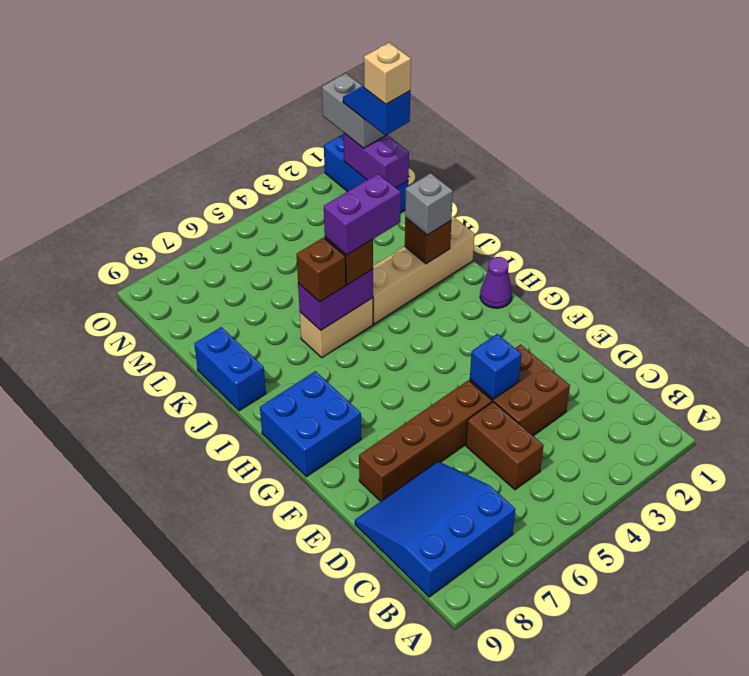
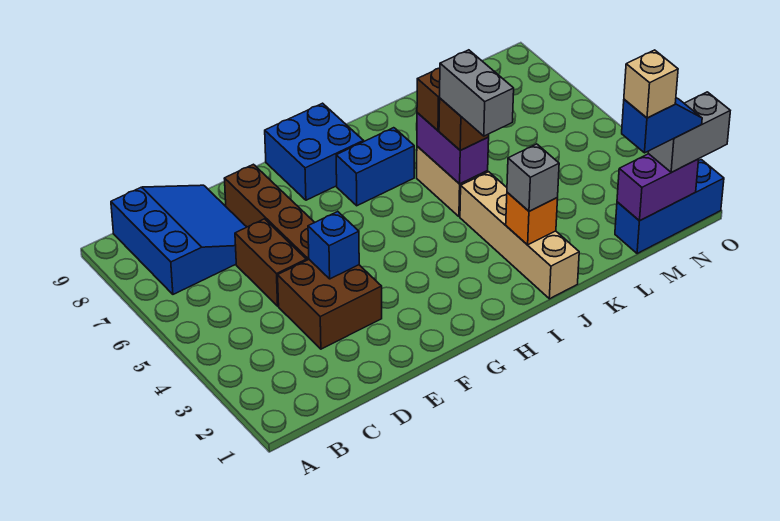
brown 1x2 brick [466,402,544,490] -> brown 1x2 brick turned to [235,219,306,306]
purple 1x1 cone [480,257,512,308] -> none
brown 1x1 brick [405,218,451,264] -> orange 1x1 brick [506,192,558,245]
purple 1x2 brick [324,174,401,255] -> grey 1x2 brick [440,50,514,136]
blue 1x2 brick [194,327,266,411] -> blue 1x2 brick moved to [336,128,414,206]

